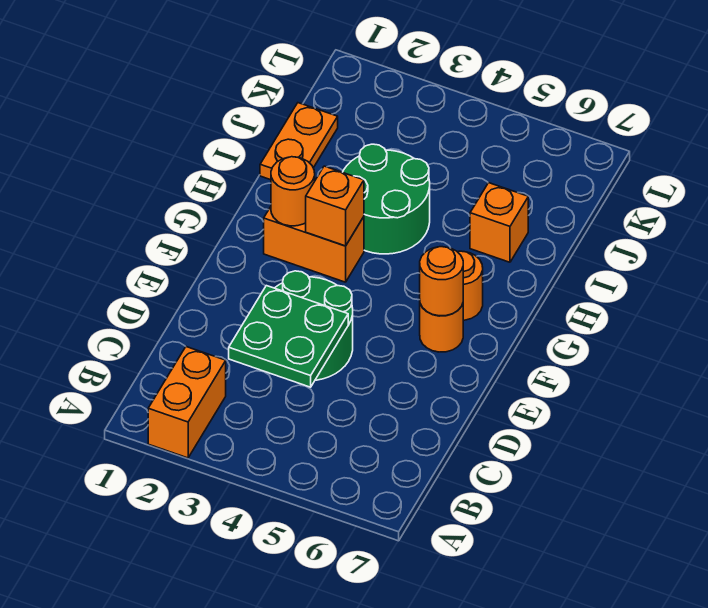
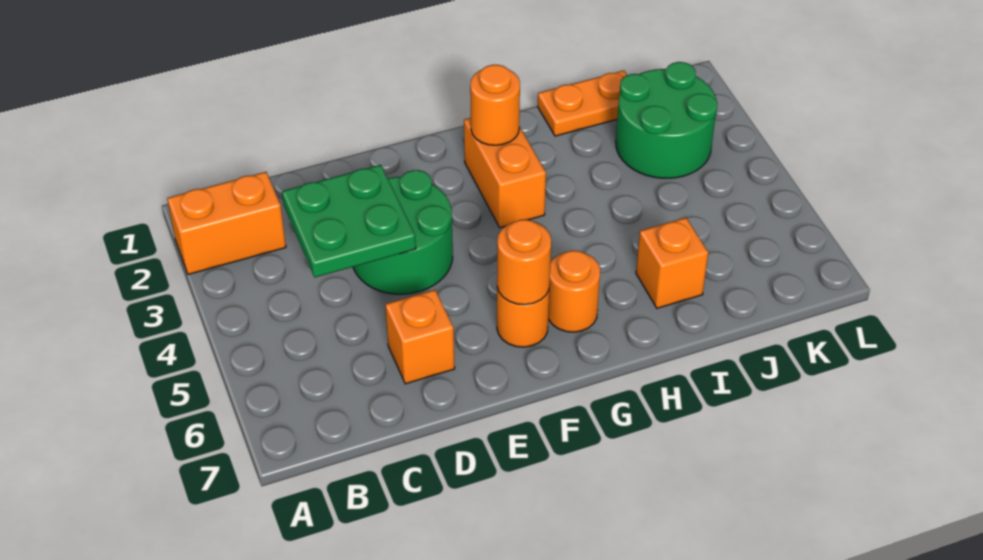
orange 1x1 brick [306,166,364,246] -> orange 1x1 brick moved to [385,290,455,384]
green 2x2 round brick [343,144,430,254] -> green 2x2 round brick moved to [616,62,717,178]

